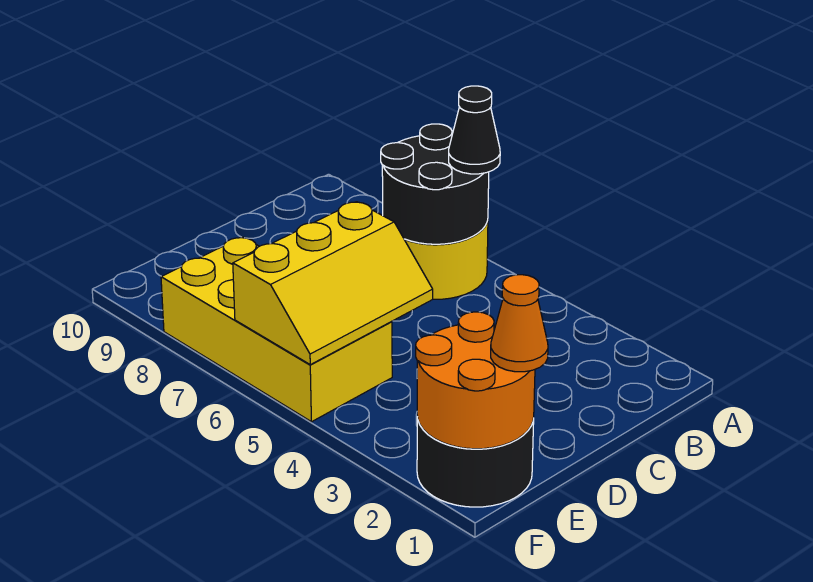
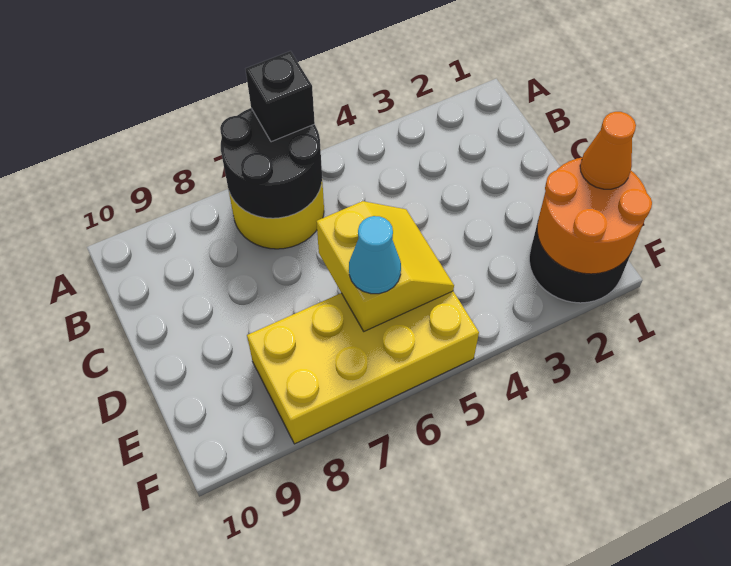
black 1x1 cone [449,86,500,174] -> black 1x1 brick [246,51,315,142]
yellow 2x3 slope [233,202,433,365] -> yellow 2x2 slope [317,201,454,331]
none -> cyan 1x1 cone [349,216,401,294]

